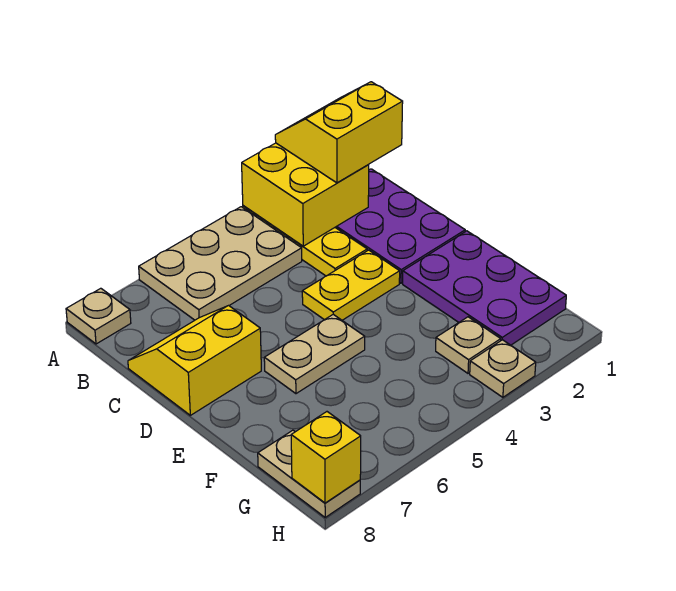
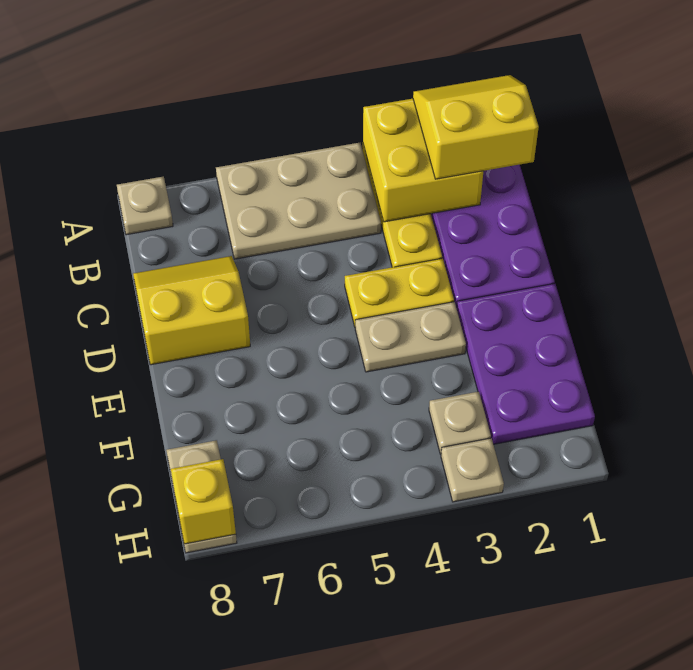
tan 1x2 plate [264,314,365,394] -> tan 1x2 plate moved to [355,302,466,372]

